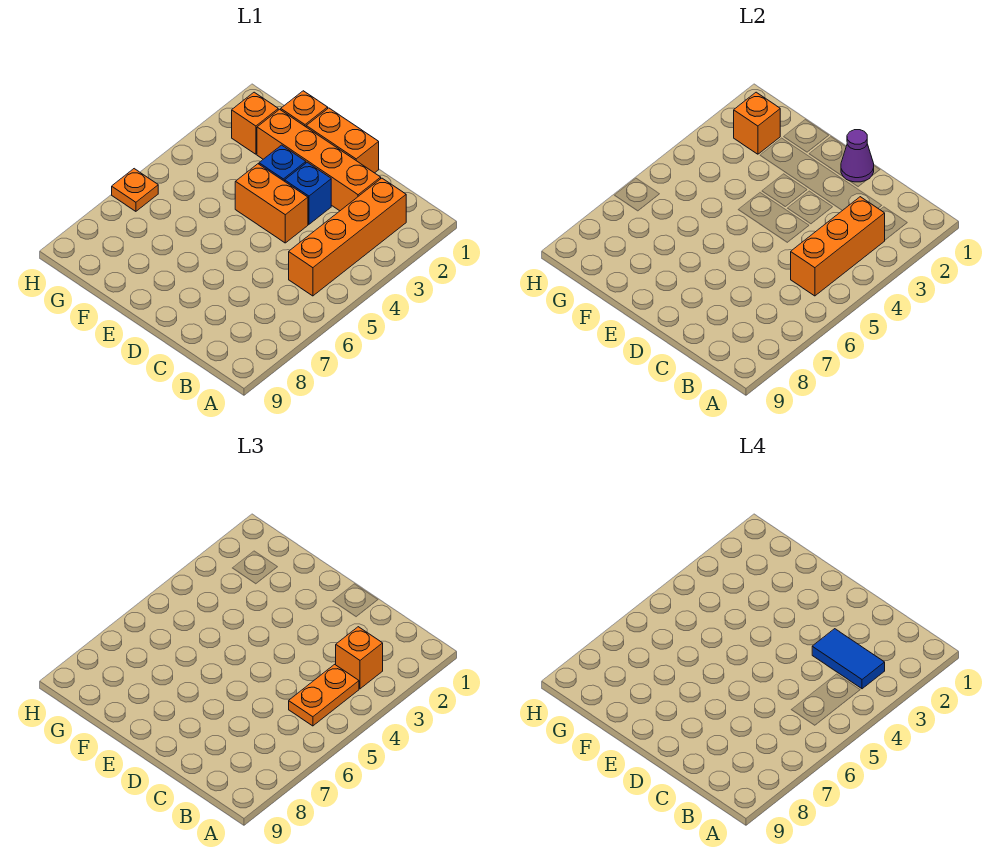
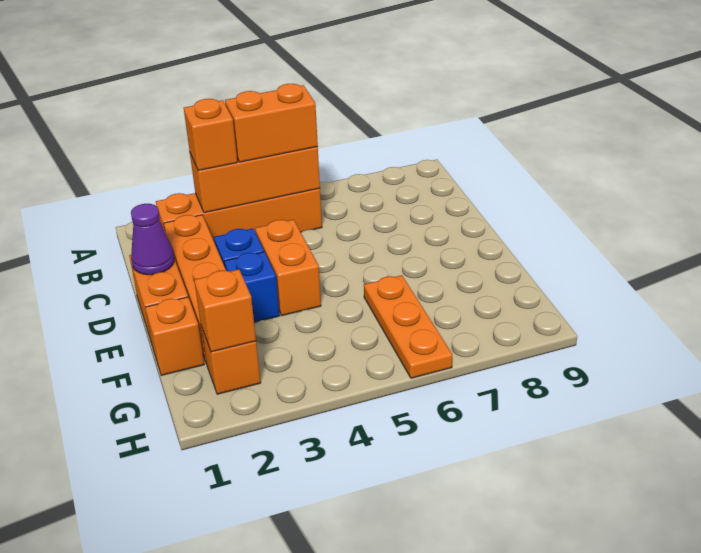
blue 1x2 tile [812,629,885,689] -> none
orange 1x2 plate [289,664,359,726] -> orange 1x2 brick [225,84,318,162]
orange 1x1 plate [112,169,158,211] -> orange 1x3 plate [364,275,453,378]

